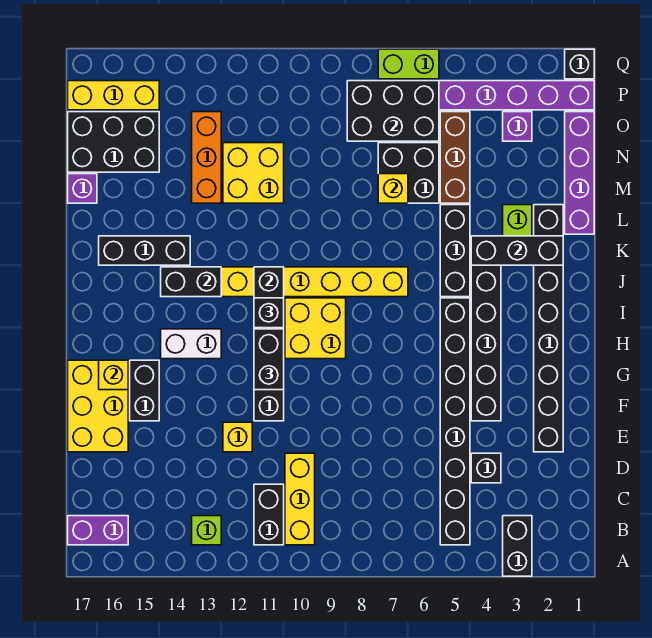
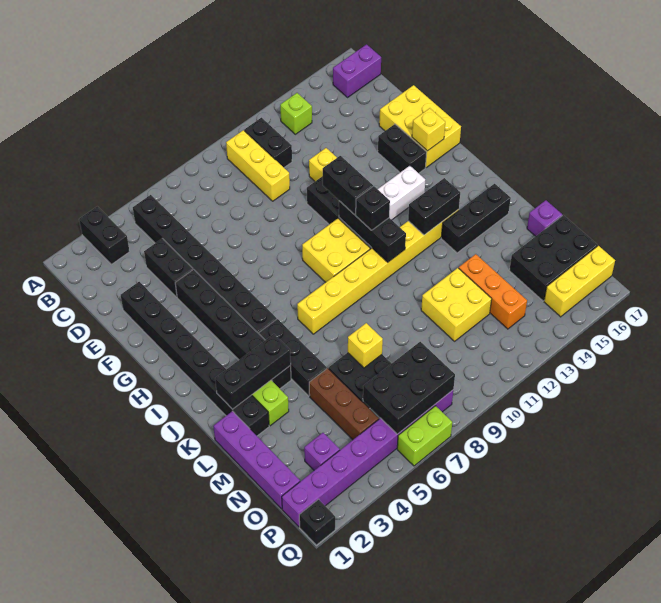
black 1x1 brick [471,453,501,483] -> black 1x2 brick [144,238,193,297]

